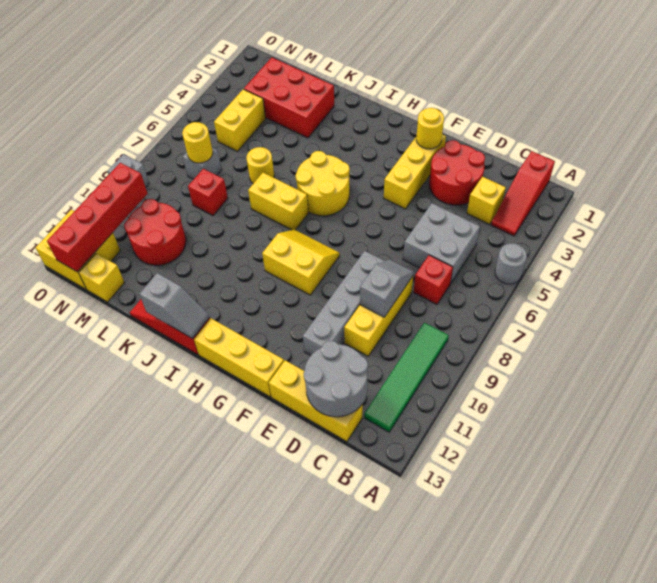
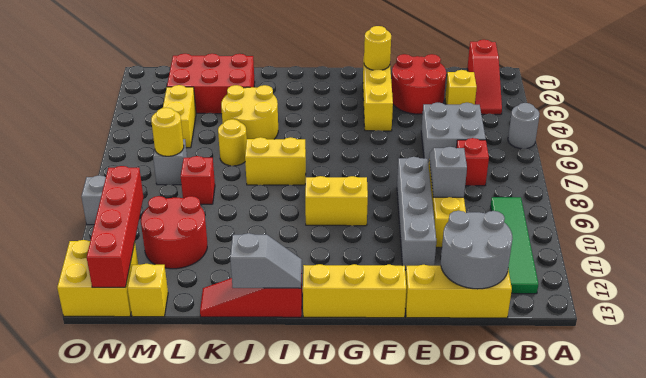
yellow 2x2 round brick [295,151,350,216] -> yellow 2x2 round brick moved to [221,85,278,139]

